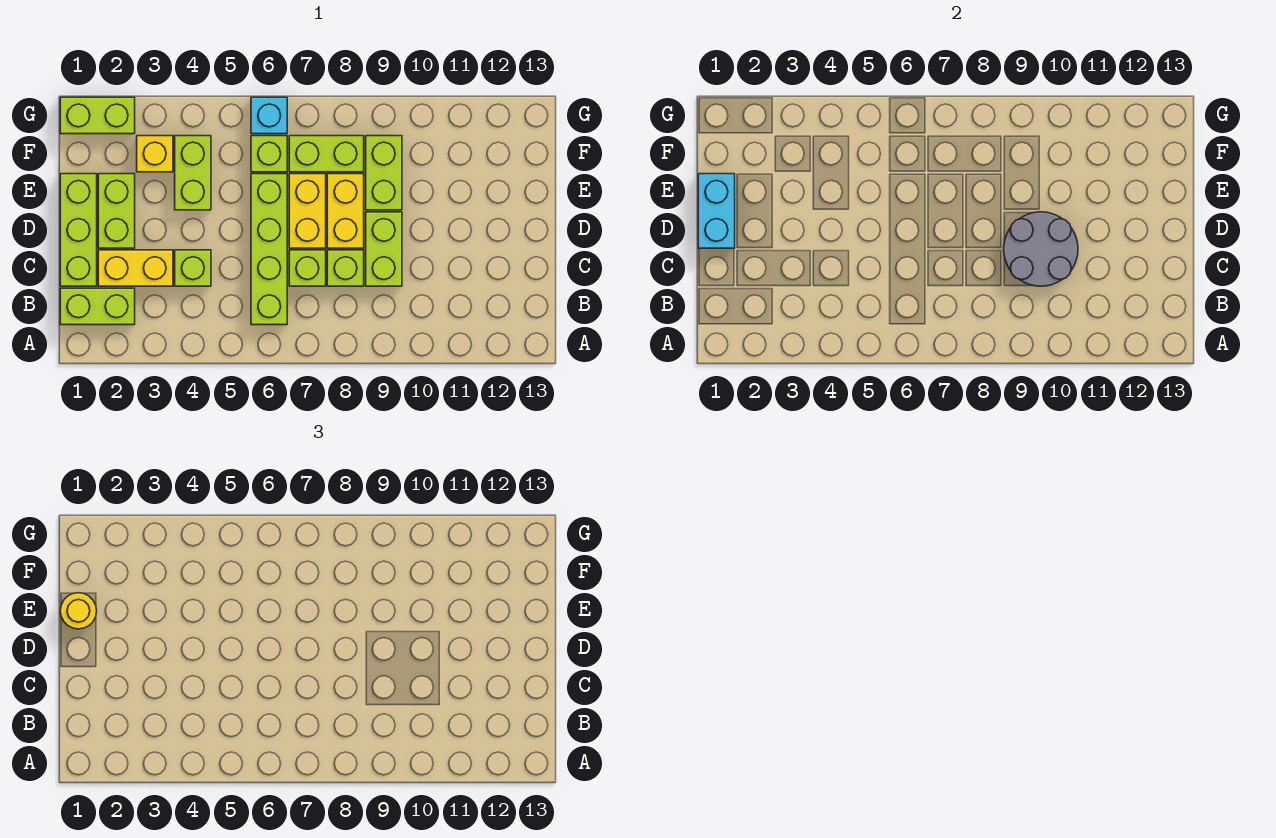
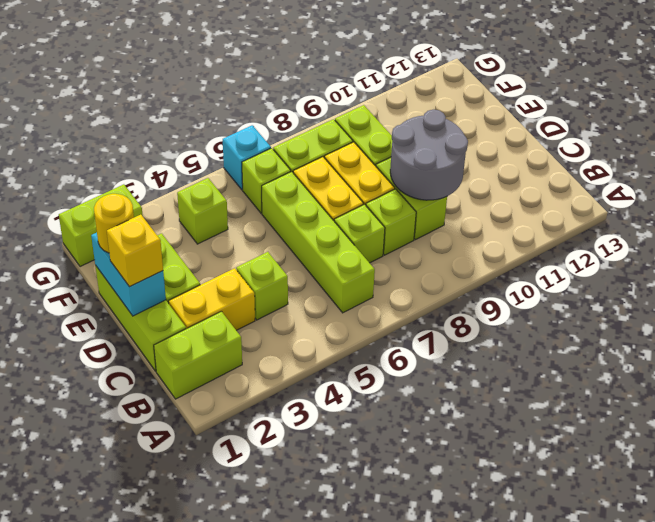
lime 1x2 brick [175,136,211,210] -> lime 1x1 brick [177,178,228,244]
yellow 1x1 brick [137,136,173,172] -> yellow 1x1 brick moved to [107,215,163,287]

